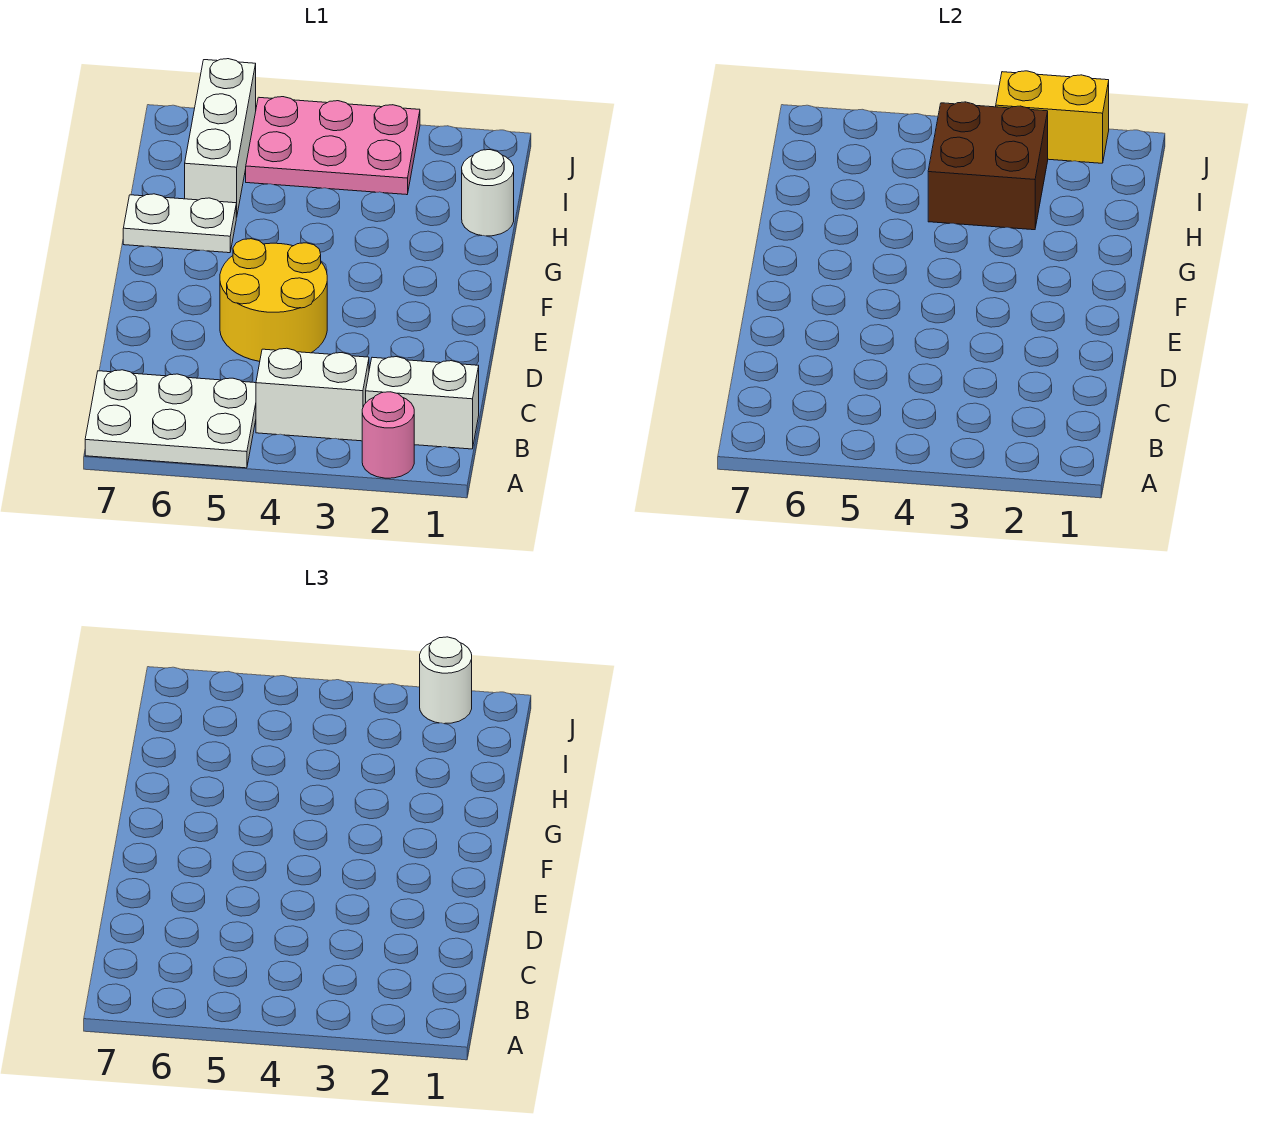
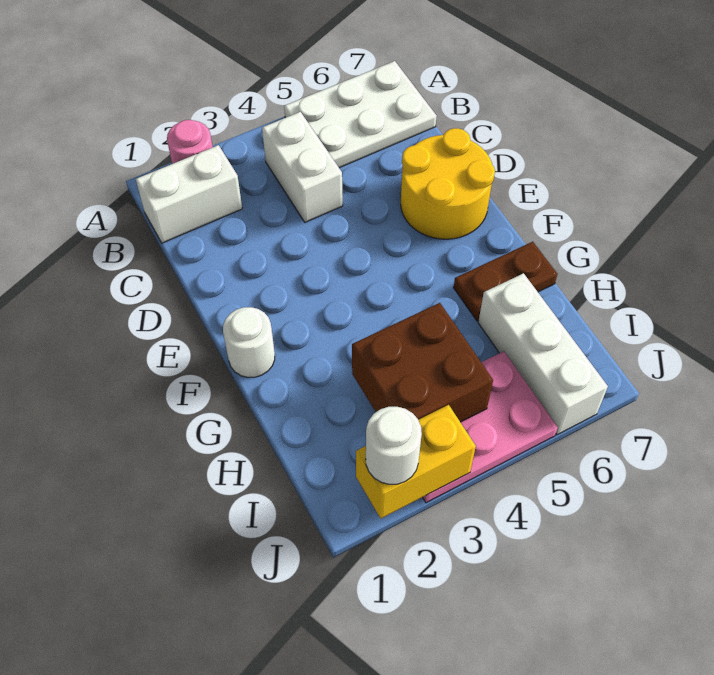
white 1x2 brick [256,348,369,441] -> white 1x2 brick turned to [262,112,343,222]
yellow 2x2 round brick [220,239,327,361] -> yellow 2x2 round brick moved to [401,128,495,239]
white 1x2 plate [123,194,236,253] -> brown 1x2 plate [454,242,557,321]
white 1x1 round brick [462,150,514,236] -> white 1x1 round brick moved to [223,307,275,378]

